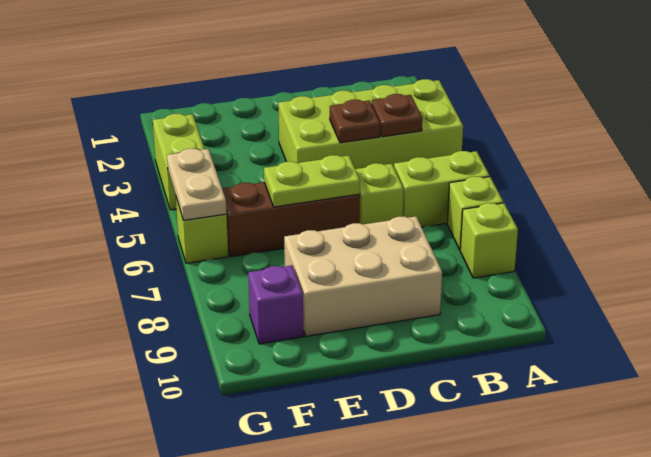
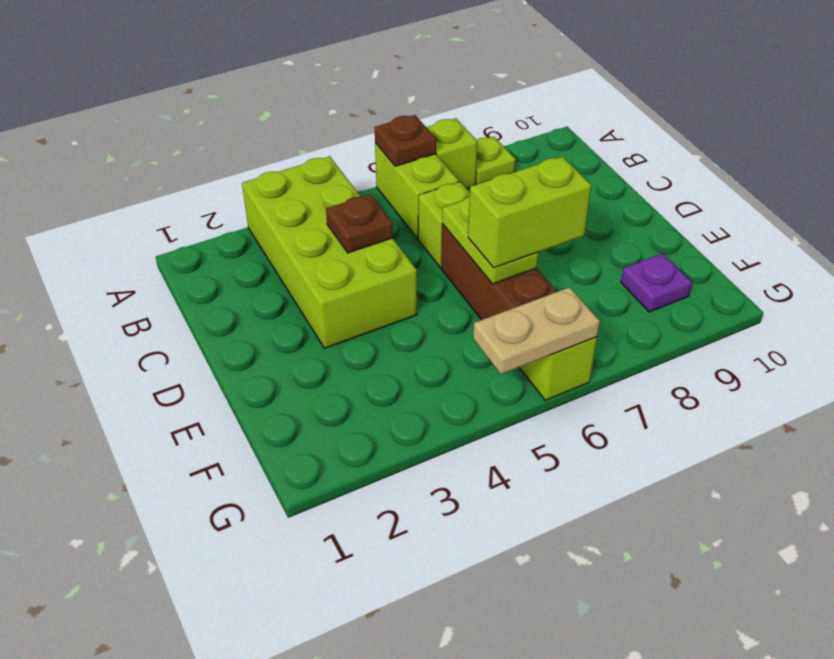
lime 1x1 brick [460,203,518,278] -> lime 1x1 plate [476,136,516,184]
brown 1x1 plate [372,94,422,137] -> brown 1x1 plate moved to [375,115,436,166]
tan 2x3 brick [284,216,442,336] -> none
purple 1x1 brick [248,266,303,344] -> purple 1x1 plate [621,254,692,312]
lime 1x2 brick [153,114,204,210] -> lime 1x2 brick moved to [468,157,592,268]

